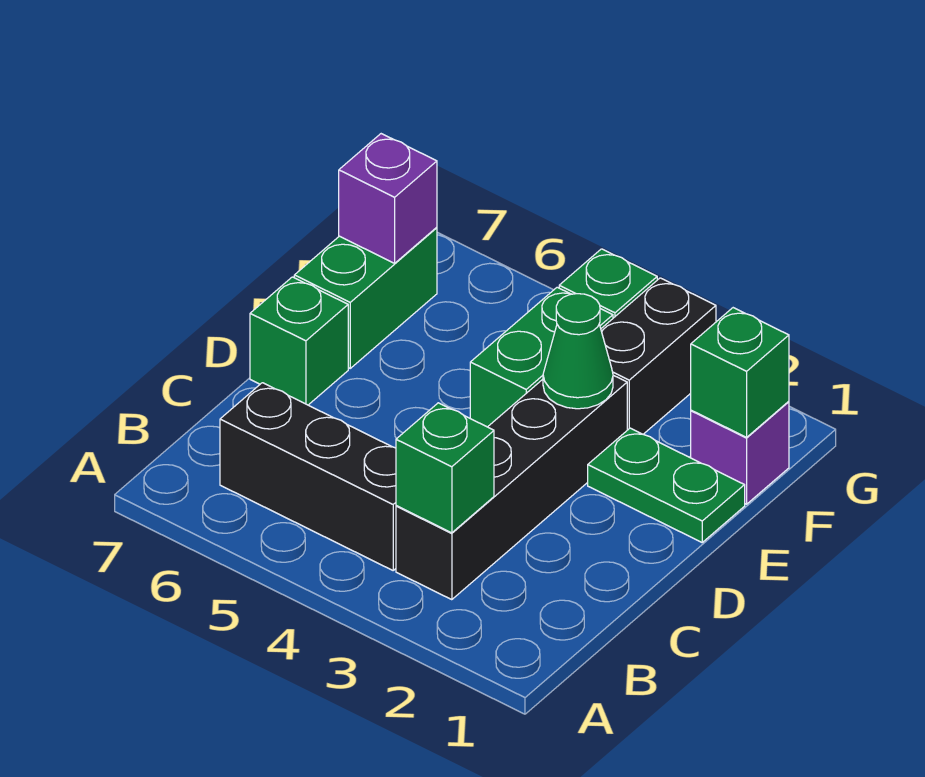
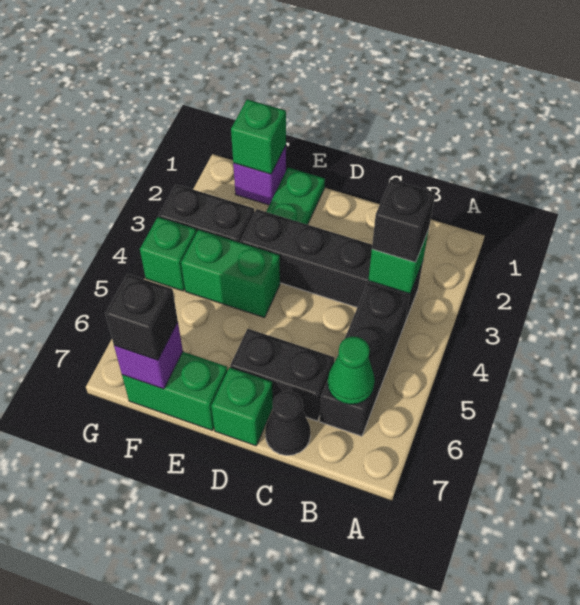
none -> black 1x1 brick [372,180,435,262]
none -> black 1x2 brick [230,329,334,421]
none -> black 1x1 cone [265,391,311,455]
green 1x1 cone [543,294,613,409] -> green 1x1 cone moved to [328,337,375,405]
none -> black 1x1 brick [105,274,178,360]

